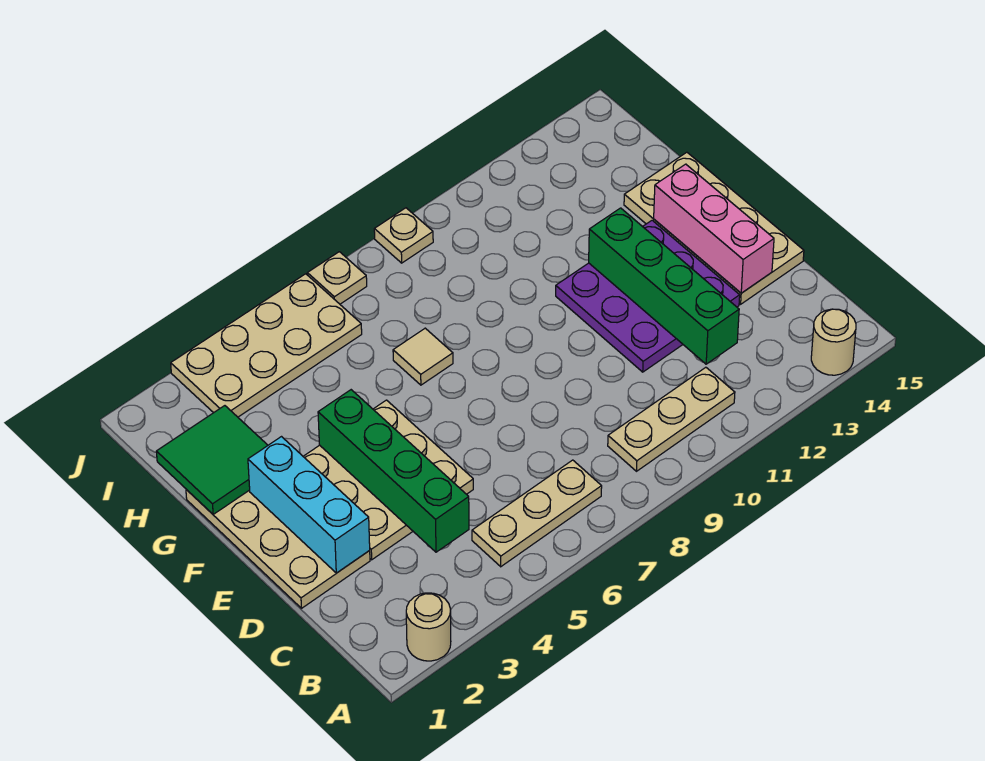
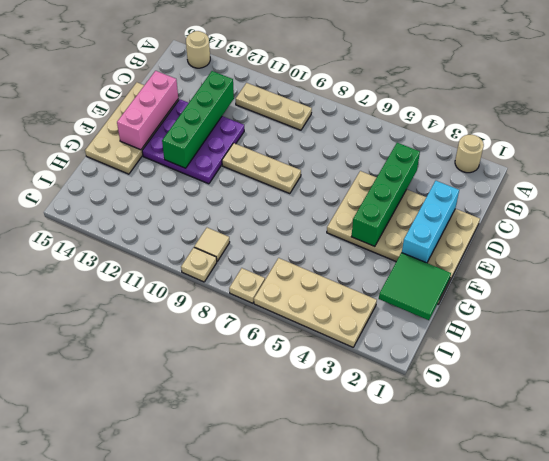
tan 1x3 plate [472,460,602,567] -> tan 1x3 plate moved to [222,143,301,194]
tan 1x1 tile [393,328,453,385] -> tan 1x1 tile moved to [194,228,230,261]

